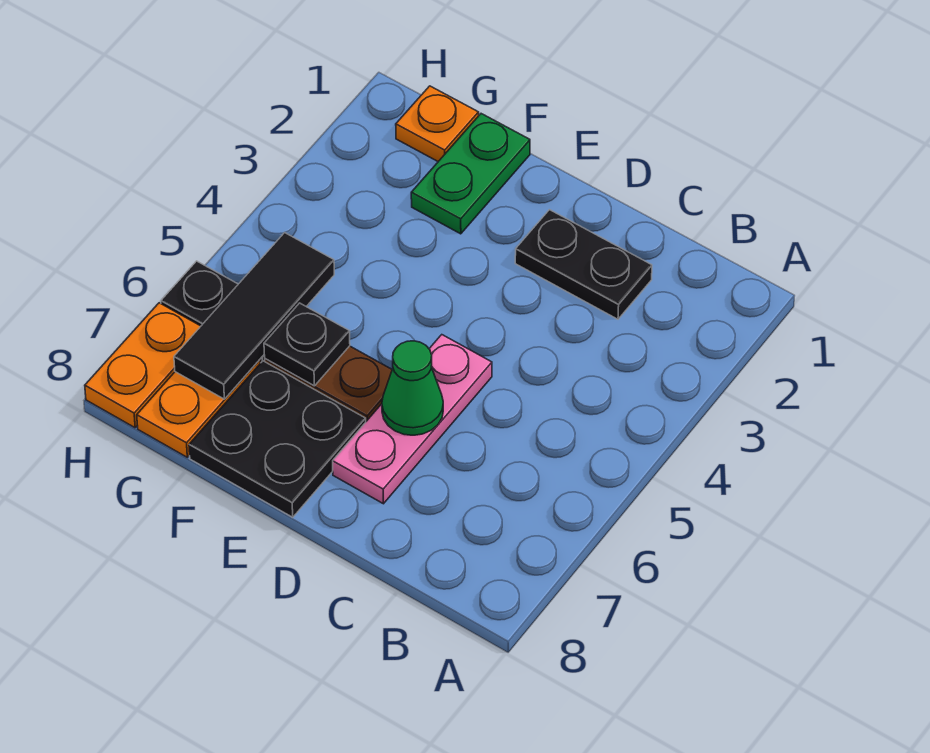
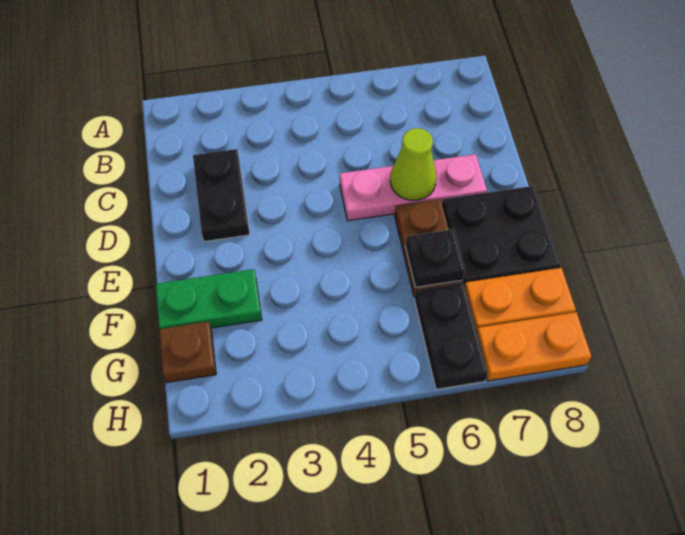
green 1x1 cone [382,341,443,435] -> lime 1x1 cone [390,128,436,200]
orange 1x1 plate [396,86,479,161] -> brown 1x1 plate [159,321,216,383]
black 1x3 tile [174,233,334,399] -> none

